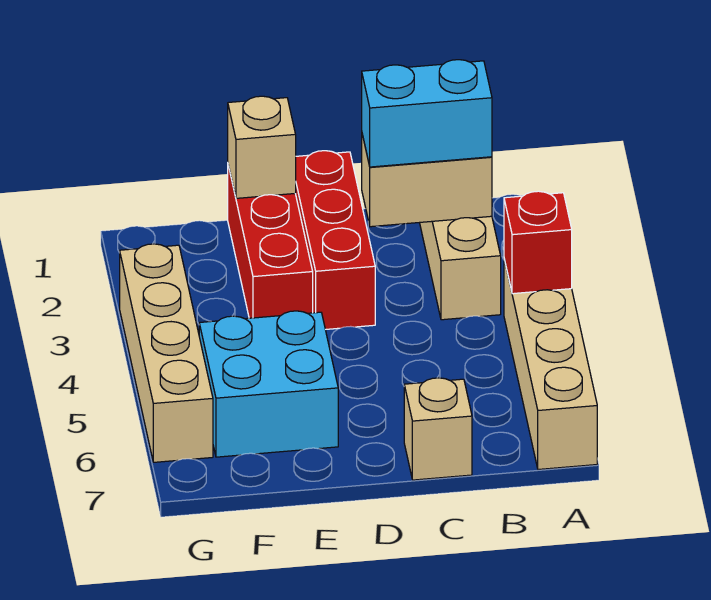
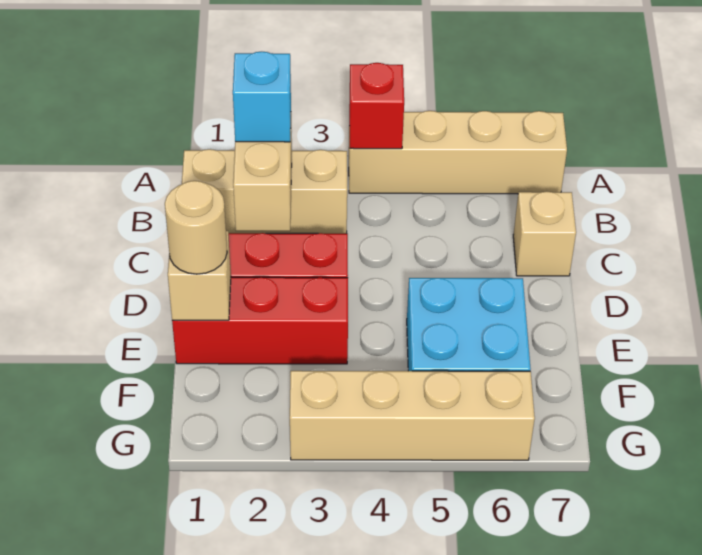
cyan 1x2 brick [362,60,492,167] -> cyan 1x1 brick [233,52,291,142]
none -> tan 1x1 round brick [165,181,227,274]

